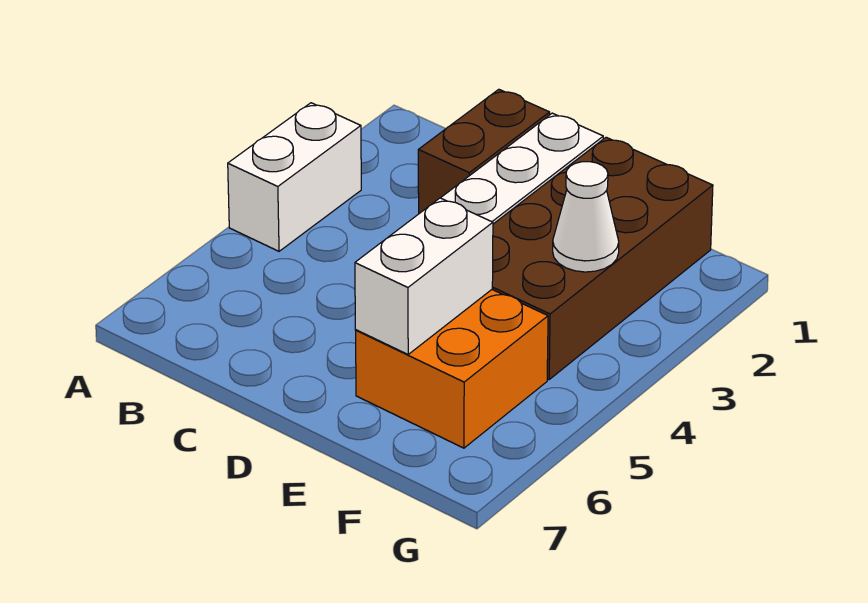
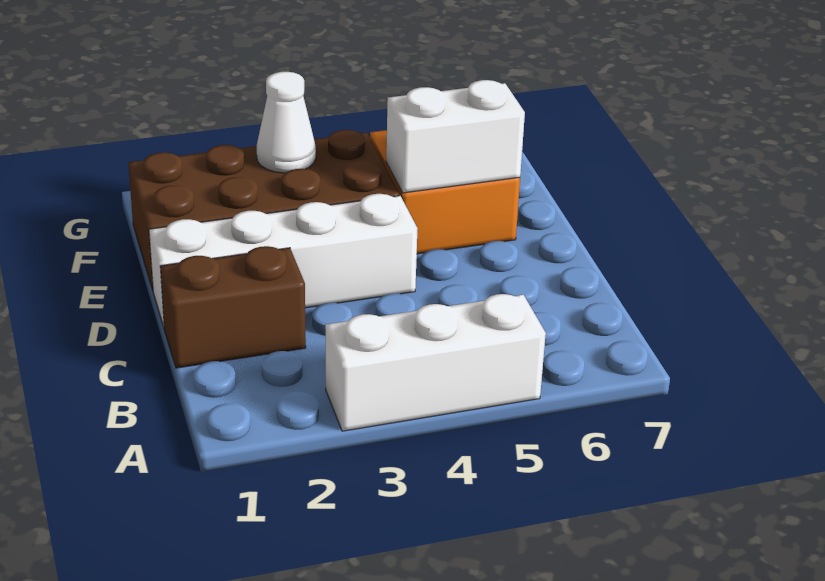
white 1x2 brick [228,103,361,251] -> white 1x3 brick [326,294,546,431]

